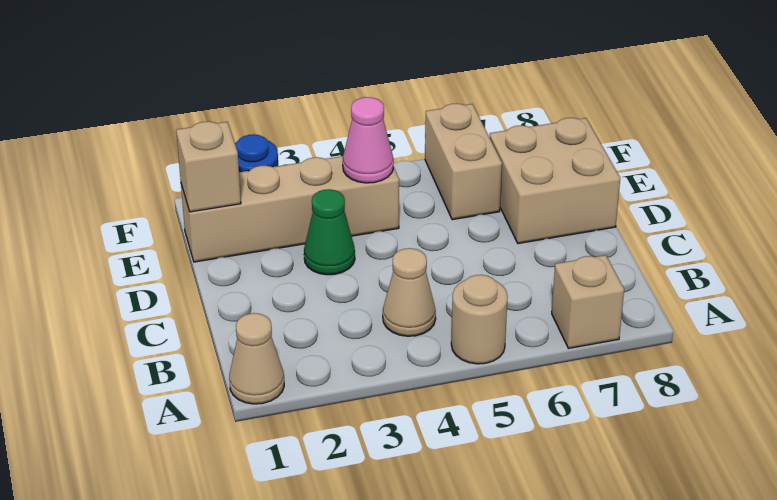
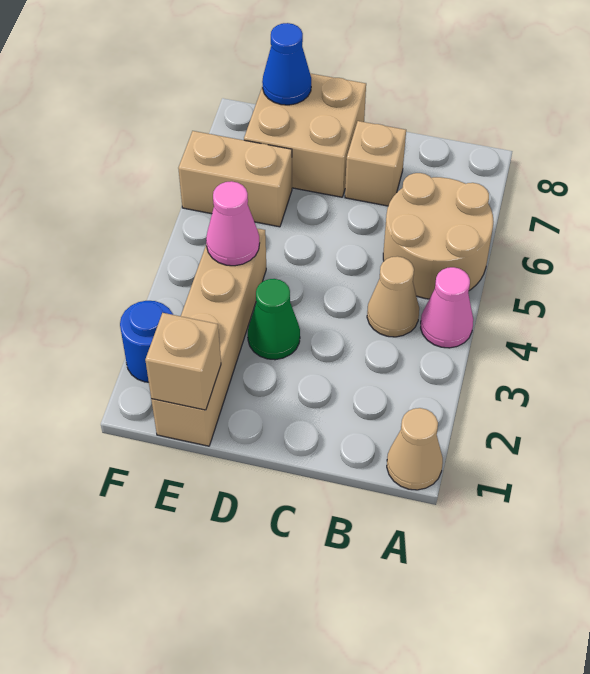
none -> pink 1x1 cone [421,267,473,348]
tan 1x1 round brick [451,275,508,364] -> tan 2x2 round brick [383,173,494,299]
tan 1x1 brick [552,255,624,348] -> tan 1x1 brick moved to [345,121,406,206]
none -> blue 1x1 cone [262,23,311,105]

